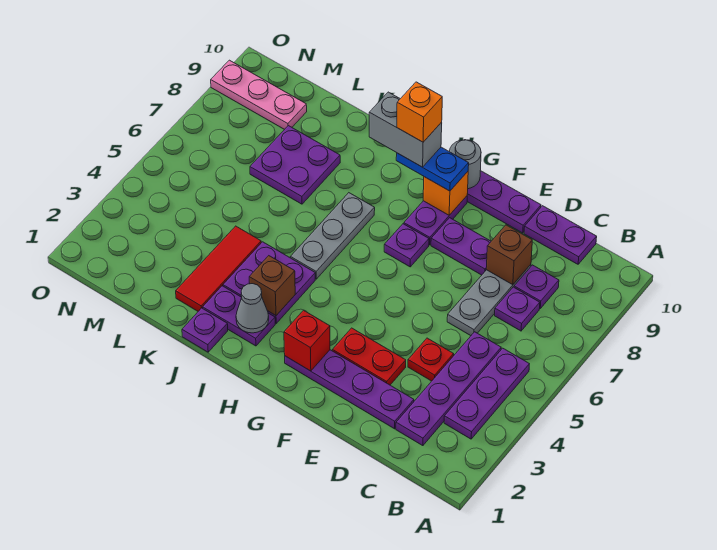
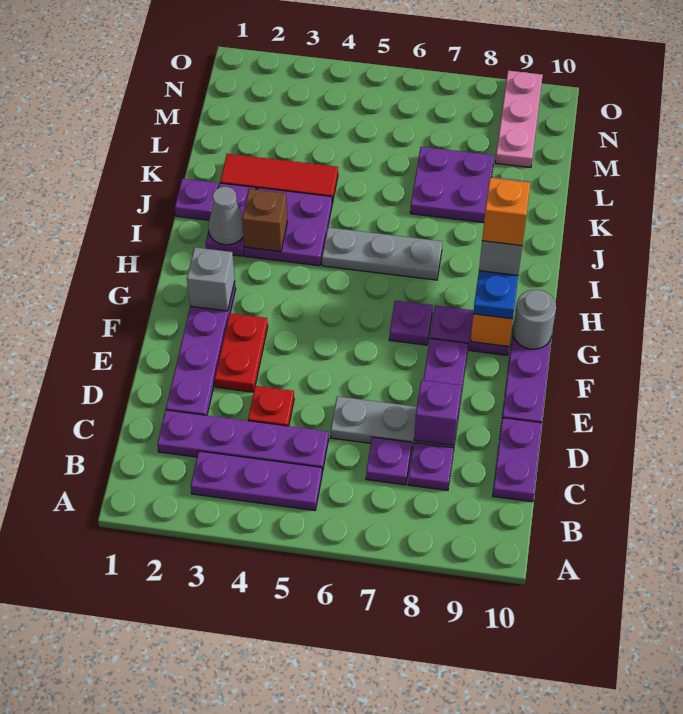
brown 1x1 brick [486,225,532,285] -> purple 1x1 brick [414,380,461,446]
red 1x1 brick [284,310,330,371] -> grey 1x1 brick [187,247,235,311]

